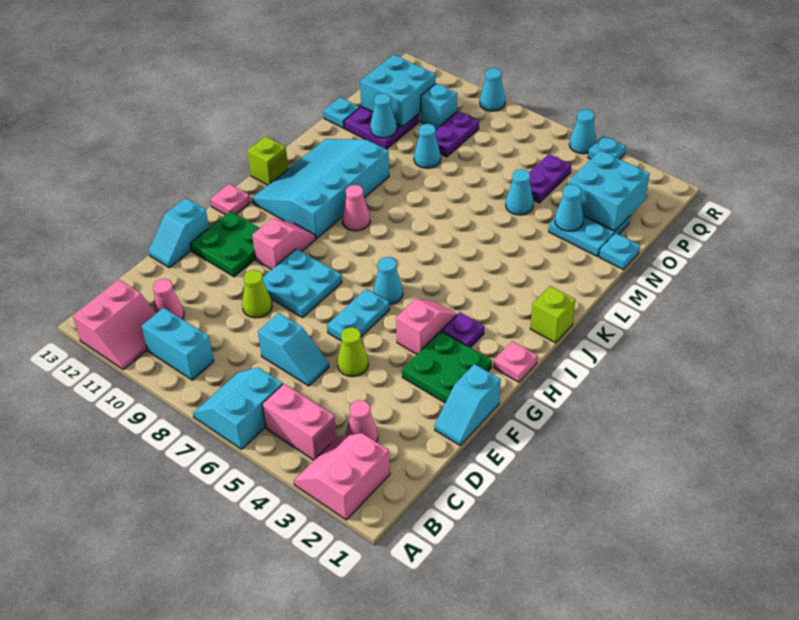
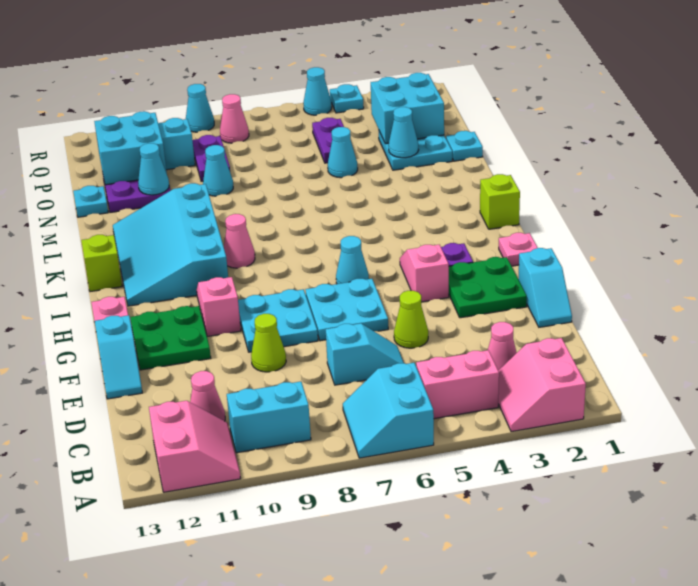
cyan 1x2 plate [327,289,390,341] -> cyan 2x2 plate [305,279,388,341]
none -> pink 1x1 cone [220,94,249,143]

